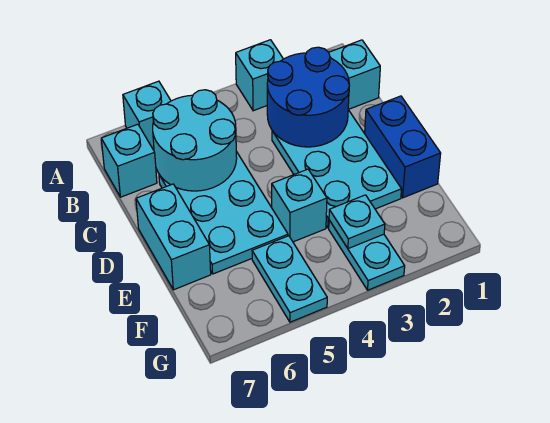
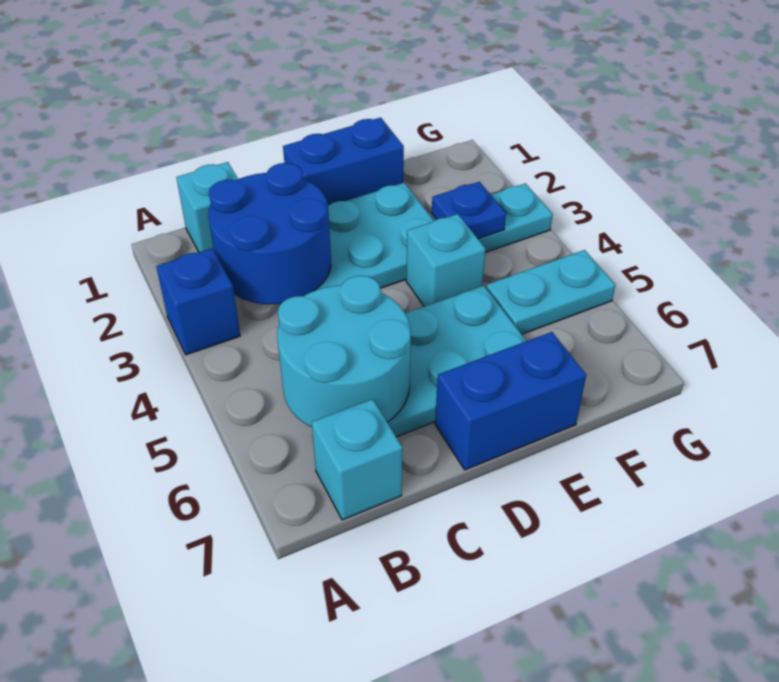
cyan 1x1 brick [236,40,283,111] -> blue 1x1 brick [156,248,240,355]
cyan 1x1 brick [123,81,171,149] -> none
cyan 1x2 brick [136,184,211,290] -> blue 1x2 brick [435,332,586,470]
cyan 1x1 plate [329,195,385,249] -> blue 1x1 plate [432,182,506,239]

